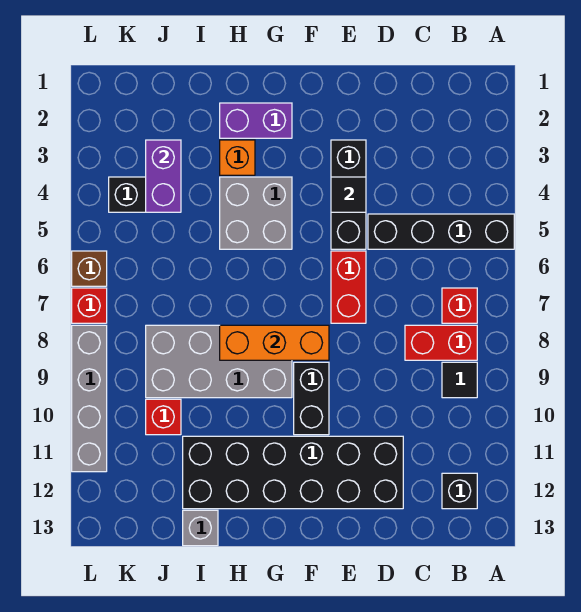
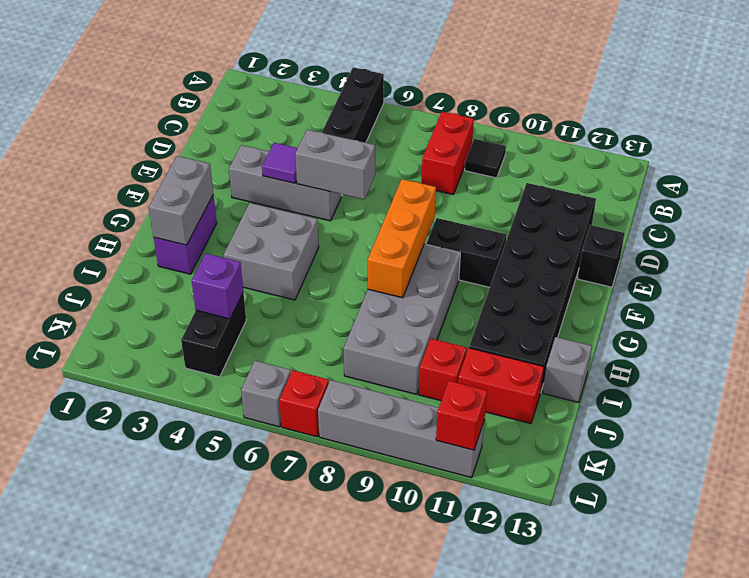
red 1x1 brick [442,288,477,323] -> red 1x1 brick moved to [436,381,487,450]
black 1x1 brick [442,473,477,509] -> black 1x1 brick moved to [578,225,625,287]
black 1x3 brick [331,140,366,249] -> grey 1x3 brick [229,145,341,221]
black 1x1 tile [331,177,366,212] -> purple 1x1 tile [262,143,298,183]
none -> grey 1x2 brick [295,130,375,199]
red 1x2 brick [331,251,366,323] -> red 1x2 brick moved to [458,348,544,424]
none -> grey 1x2 brick [149,156,213,245]
orange 1x1 brick [220,140,255,175] -> none
purple 1x2 brick [146,140,181,212] -> purple 1x1 brick [192,253,243,319]
brown 1x1 brick [72,251,107,286] -> grey 1x1 brick [241,361,291,427]

